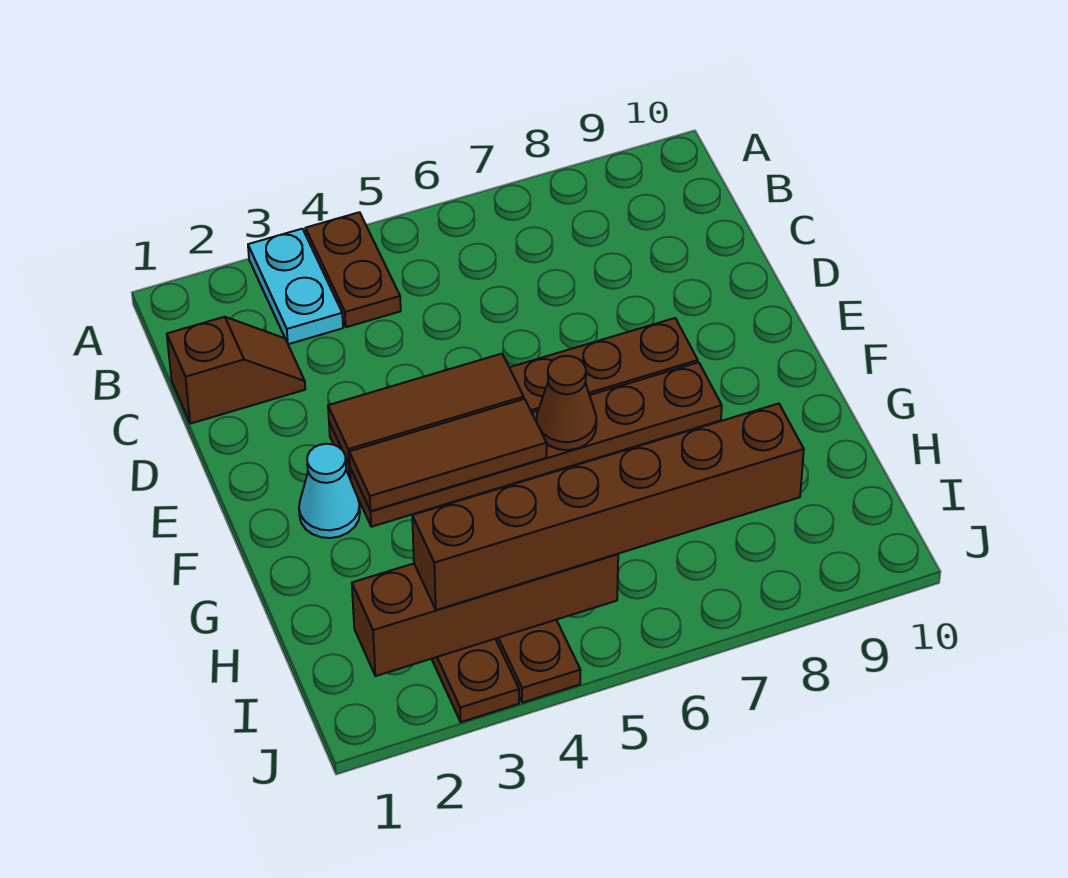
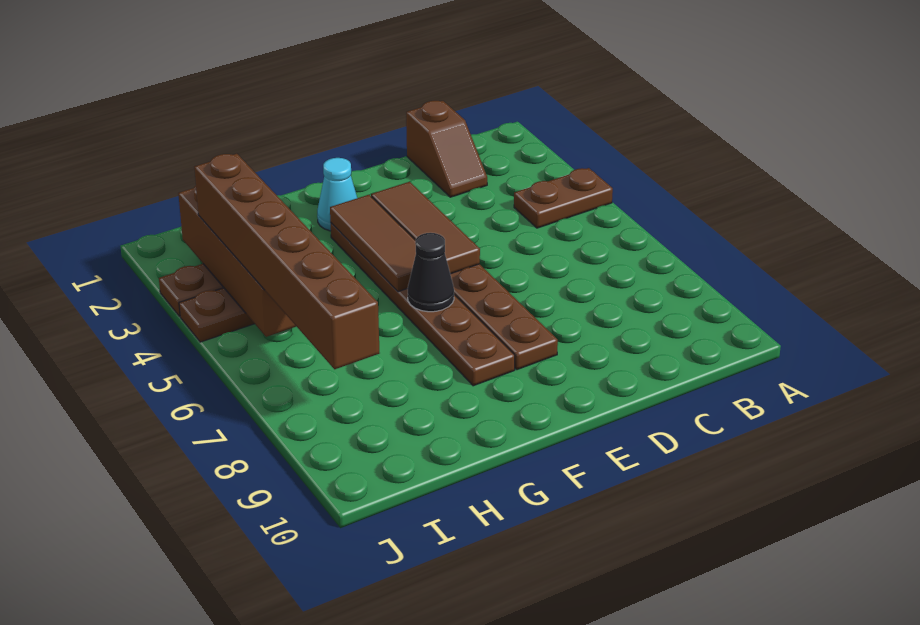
cyan 1x2 plate [248,229,343,344] -> none
brown 1x1 cone [536,356,596,450] -> black 1x1 cone [408,233,454,312]

